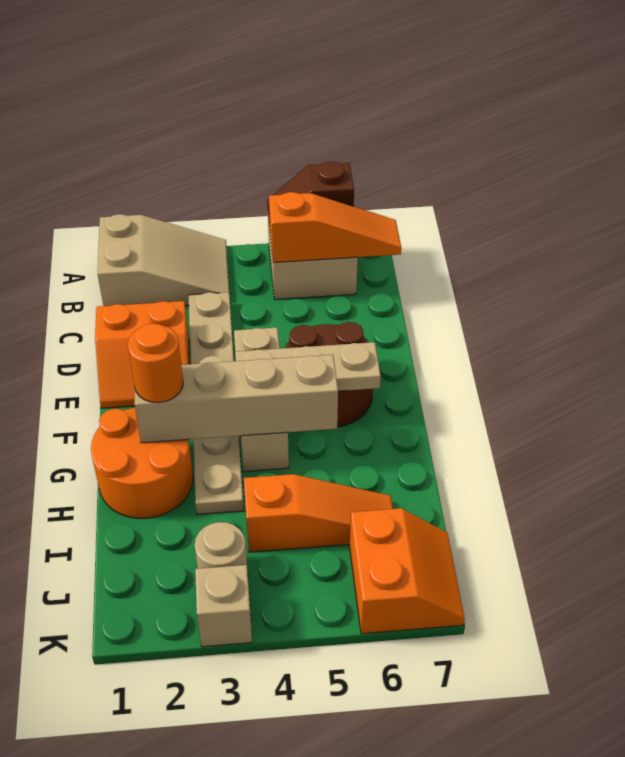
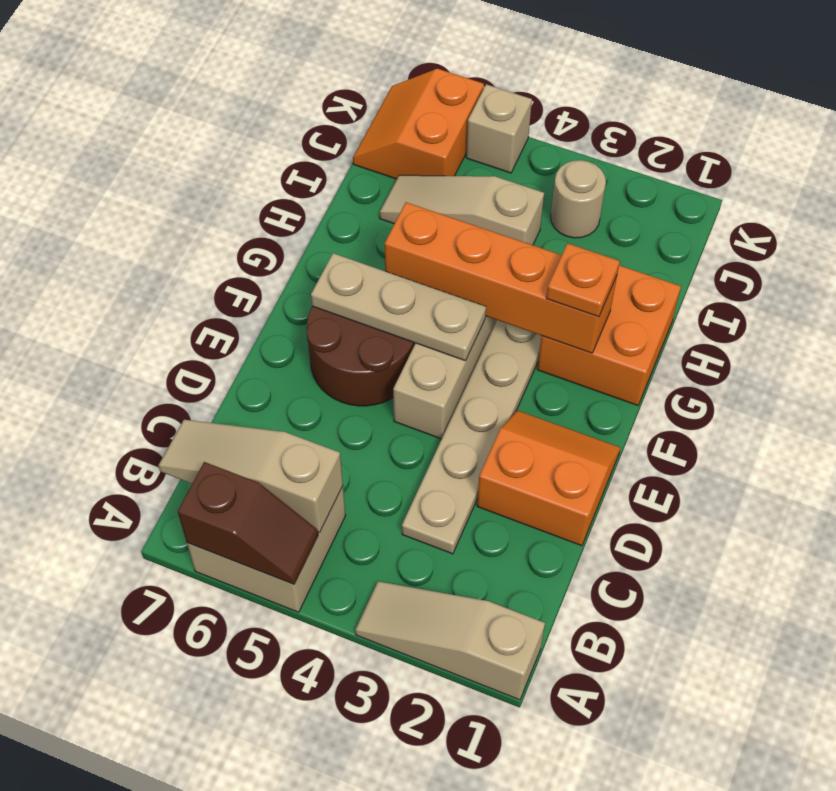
tan 2x3 slope [98,214,230,306] -> tan 1x3 slope [355,581,545,700]
orange 1x3 slope [269,192,401,263] -> tan 1x3 slope [158,420,343,533]
orange 2x2 round brick [91,408,193,518] -> orange 2x2 brick [537,265,681,405]
tan 1x4 brick [135,355,338,443] -> orange 1x4 brick [385,202,617,353]
orange 1x1 round brick [128,323,183,403] -> orange 1x1 plate [546,243,620,317]
orange 1x3 slope [244,474,393,552] -> tan 1x3 slope [380,175,544,245]
tan 1x1 brick [195,565,252,647] -> tan 1x1 brick moved to [466,84,532,173]

